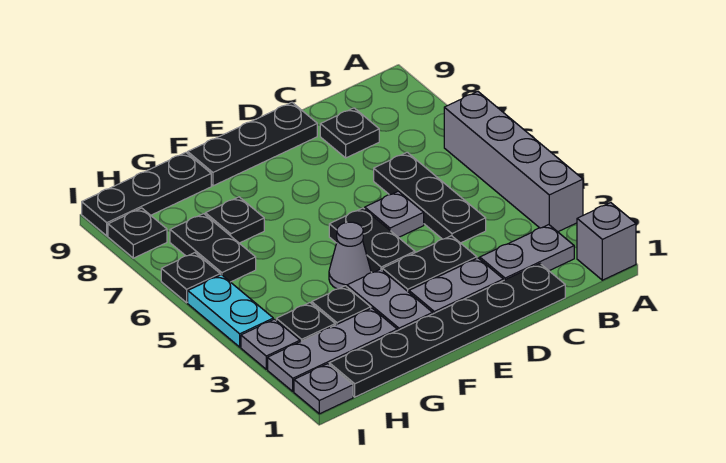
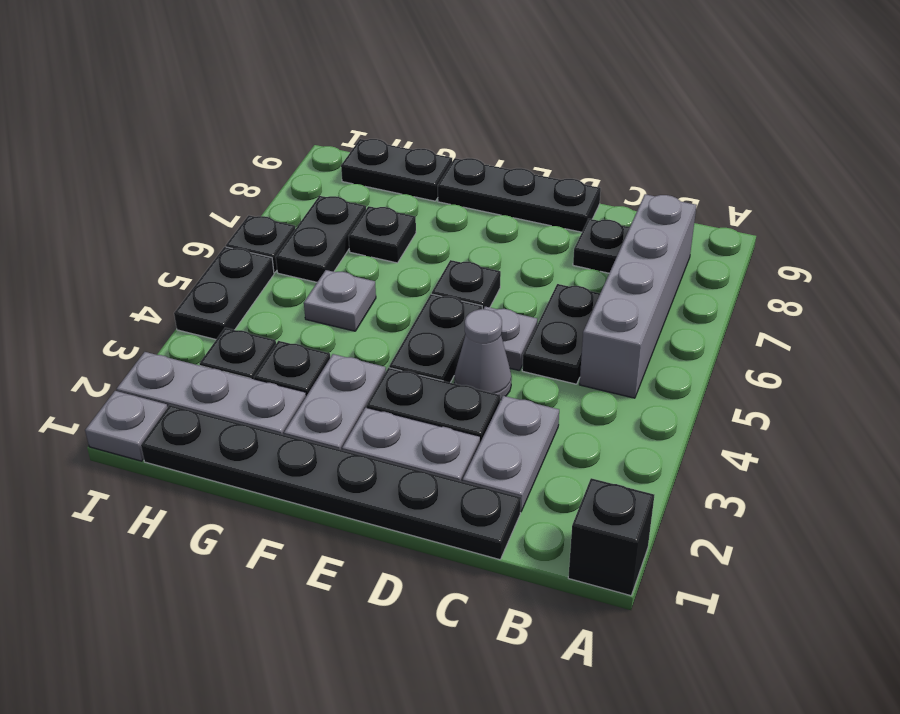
grey 1x1 brick [577,203,636,280] -> black 1x1 brick [568,478,654,596]
grey 1x4 brick [444,92,583,232] -> grey 1x4 brick moved to [580,194,697,398]
grey 1x2 plate [480,225,574,280] -> grey 1x2 plate turned to [463,396,559,512]
black 1x3 plate [374,152,486,243] -> black 1x2 plate [522,284,600,384]
grey 1x1 cone [329,222,371,289] -> grey 1x1 cone moved to [454,309,512,400]
black 1x3 plate [82,153,211,236] -> black 1x2 plate [341,139,452,201]
grey 1x1 plate [241,319,300,369] -> grey 1x1 plate moved to [304,270,376,331]
cyan 1x2 plate [188,275,273,347] -> black 1x2 plate [174,247,274,339]
black 1x1 plate [108,208,167,258] -> black 1x1 plate moved to [432,260,501,309]

